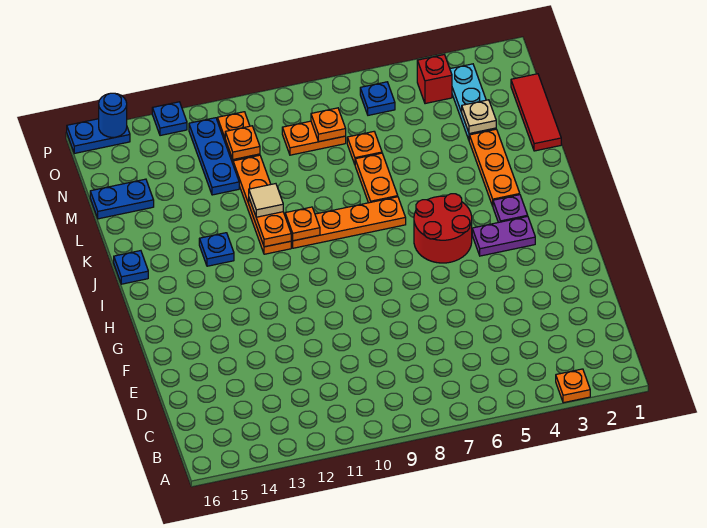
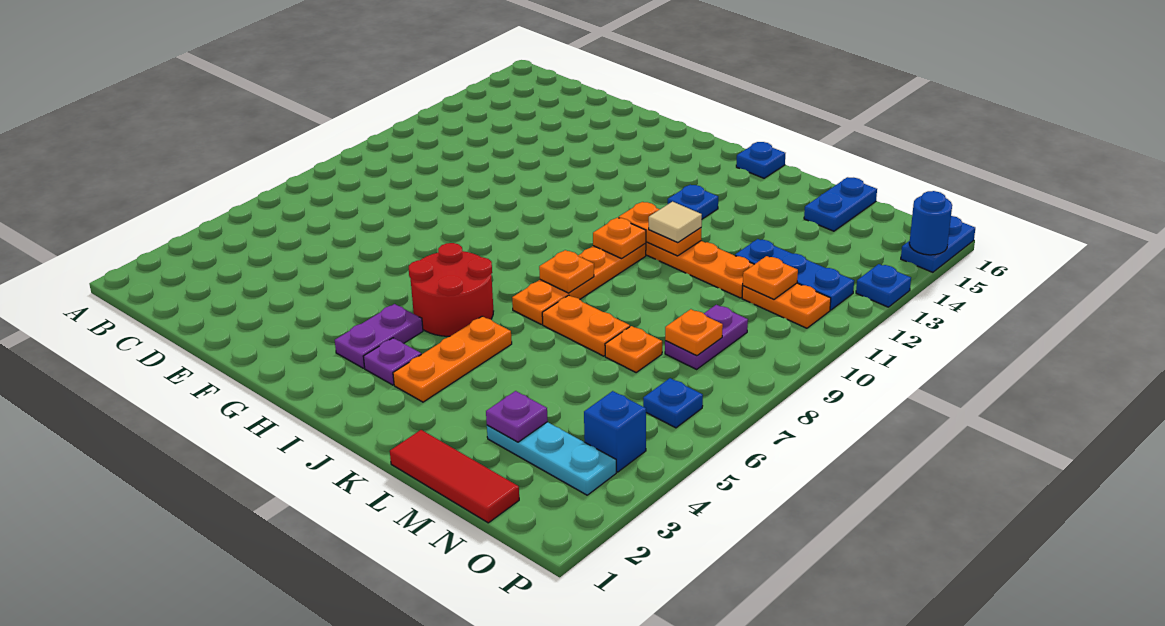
orange 1x1 plate [556,369,590,403] -> orange 1x1 plate moved to [539,250,594,293]
orange 1x3 plate [469,129,520,206] -> orange 1x3 plate turned to [393,316,512,402]
tan 1x1 plate [462,100,496,134] -> purple 1x1 plate [486,391,548,442]
orange 1x2 plate [282,121,346,155] -> purple 1x2 plate [665,305,748,369]
red 1x1 brick [417,55,452,104] -> blue 1x1 brick [584,391,646,472]

